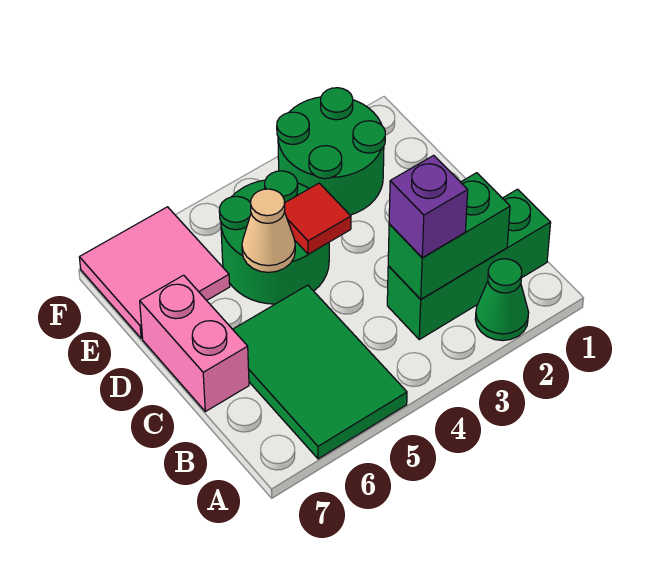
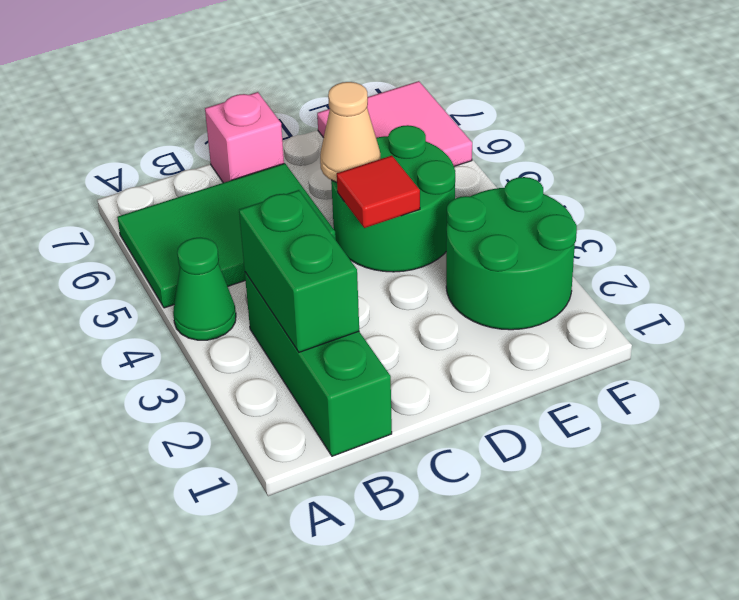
green 1x1 cone [475,259,529,341] -> green 1x1 cone moved to [173,238,236,340]
purple 1x1 brick [389,155,468,258] -> none
pink 1x2 brick [140,275,249,412] -> pink 1x1 brick [205,92,284,183]

